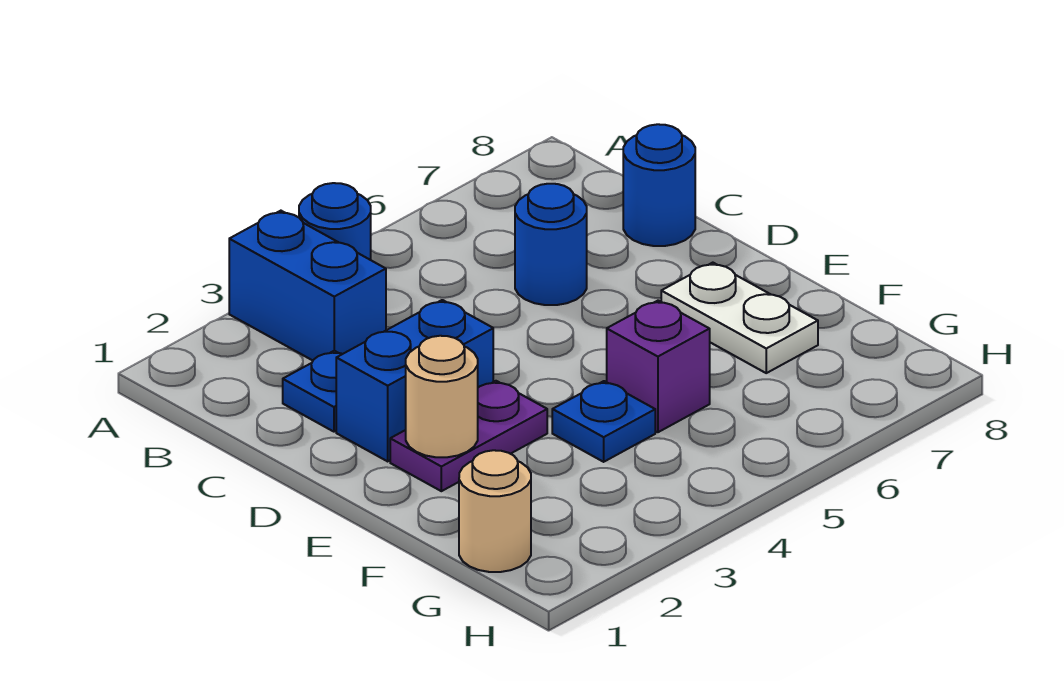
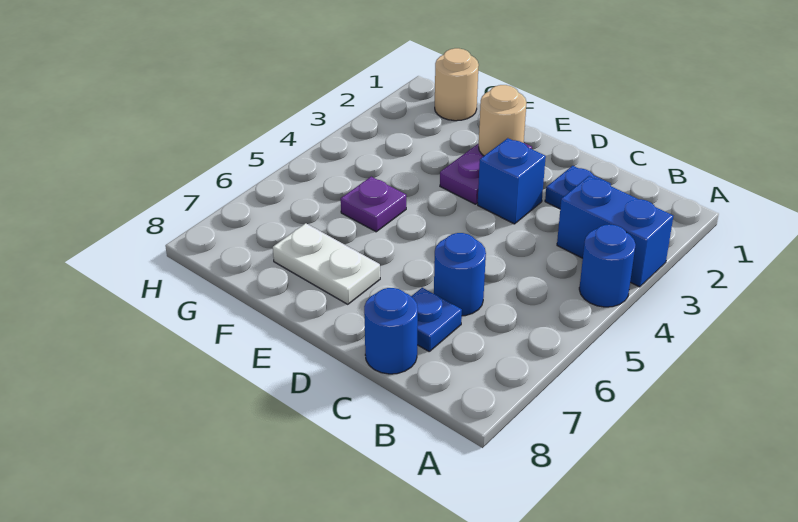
blue 1x2 brick [336,300,493,461] -> blue 1x1 brick [478,138,546,224]
blue 1x1 plate [552,381,655,462] -> blue 1x1 plate moved to [411,288,462,351]
purple 1x1 brick [607,300,710,432] -> purple 1x1 plate [341,177,406,232]

